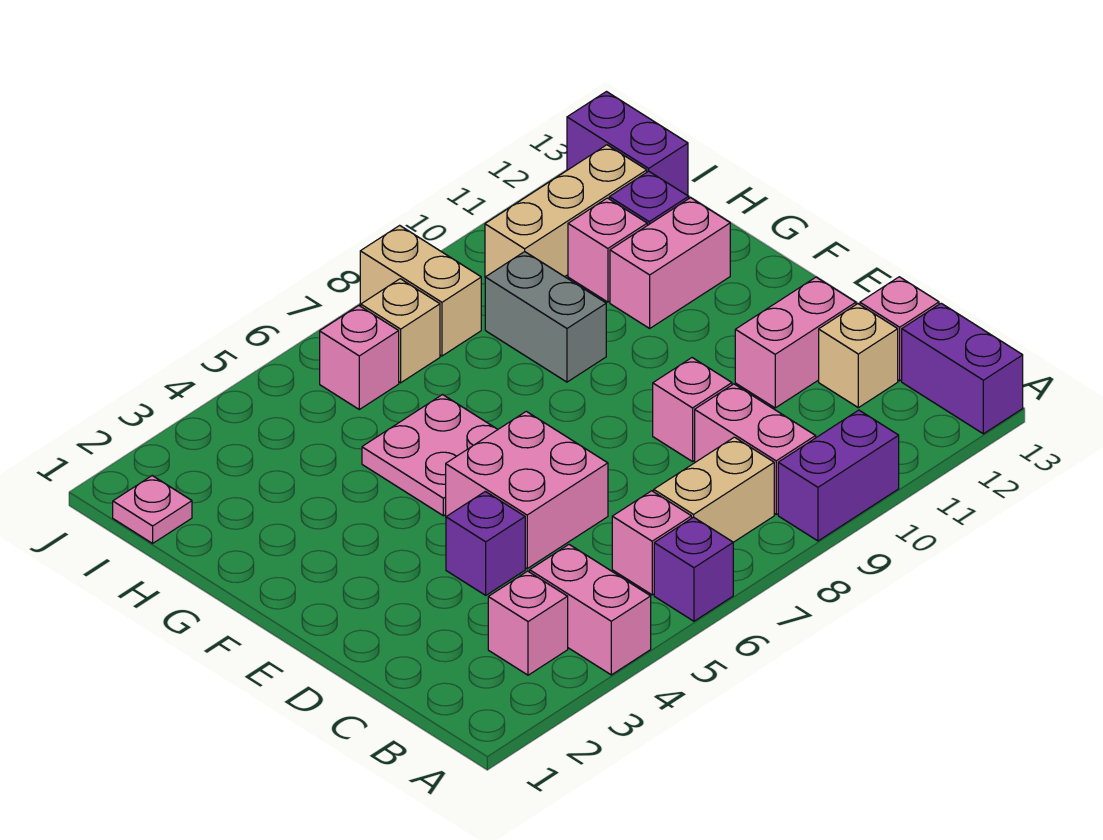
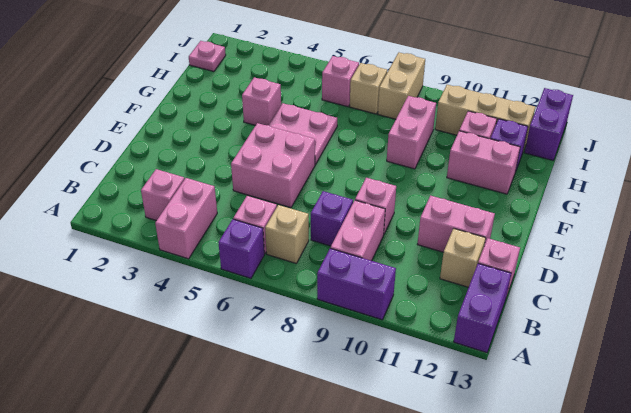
tan 1x2 brick [654,437,774,542] -> tan 1x1 brick [265,205,309,263]
purple 1x1 brick [446,491,525,595] -> purple 1x1 brick moved to [311,191,353,246]
none -> pink 1x1 brick [242,77,281,125]
grey 1x2 brick [485,252,606,382] -> pink 1x2 brick [387,96,436,169]

